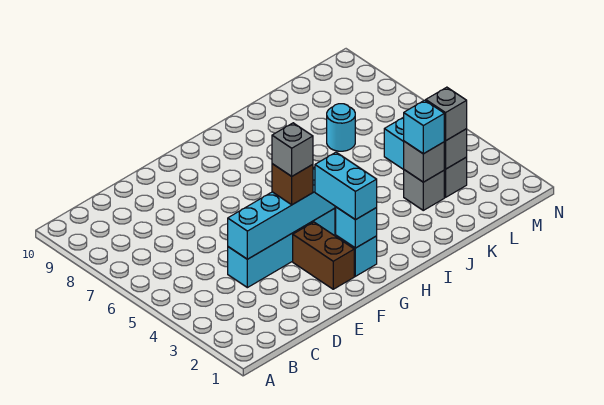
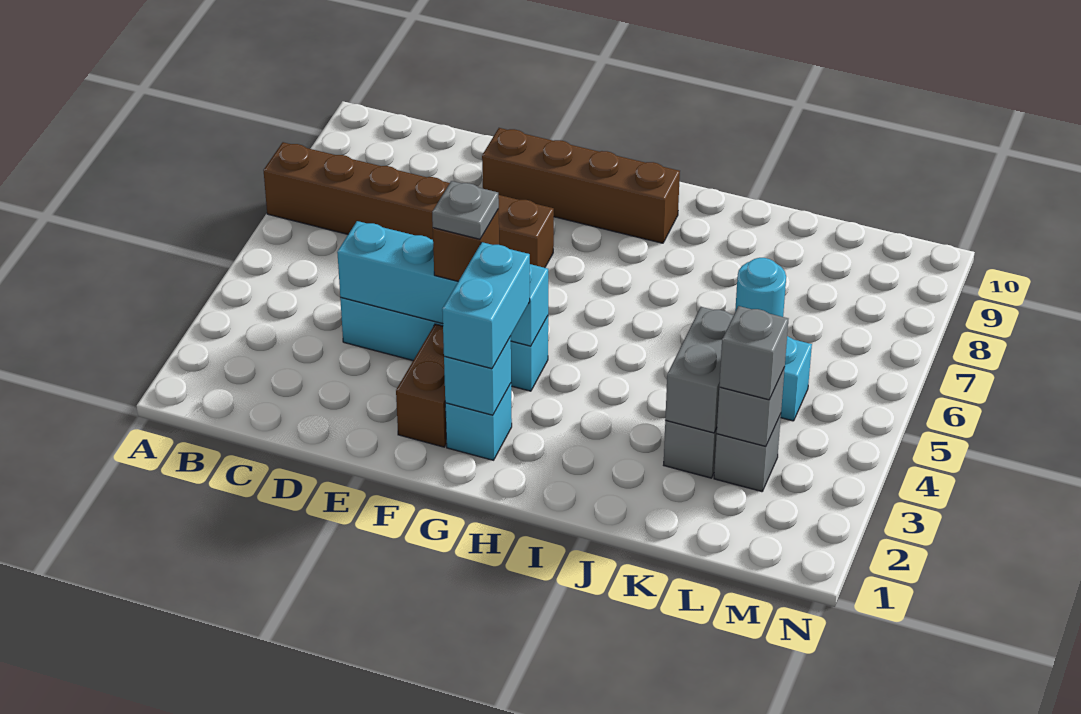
none -> brown 1x6 brick [264,142,554,268]
none -> brown 1x4 brick [482,128,680,243]
grey 1x1 brick [272,123,313,176] -> grey 1x1 plate [432,181,499,239]
grey 1x1 brick [404,141,444,182] -> grey 1x2 brick [665,307,734,433]
cyan 1x1 brick [404,100,444,154] -> none

